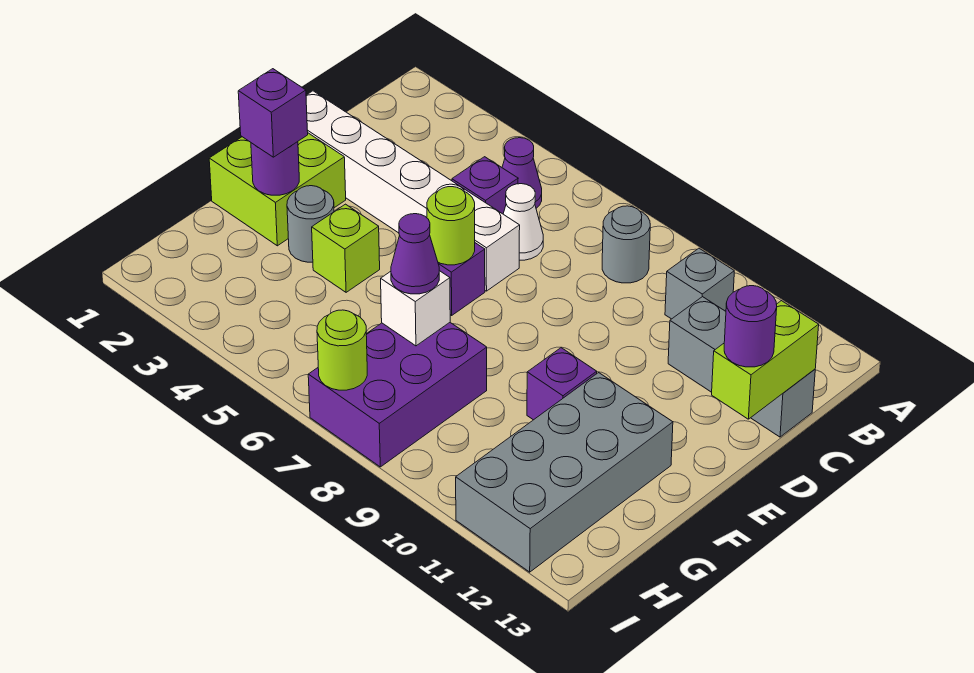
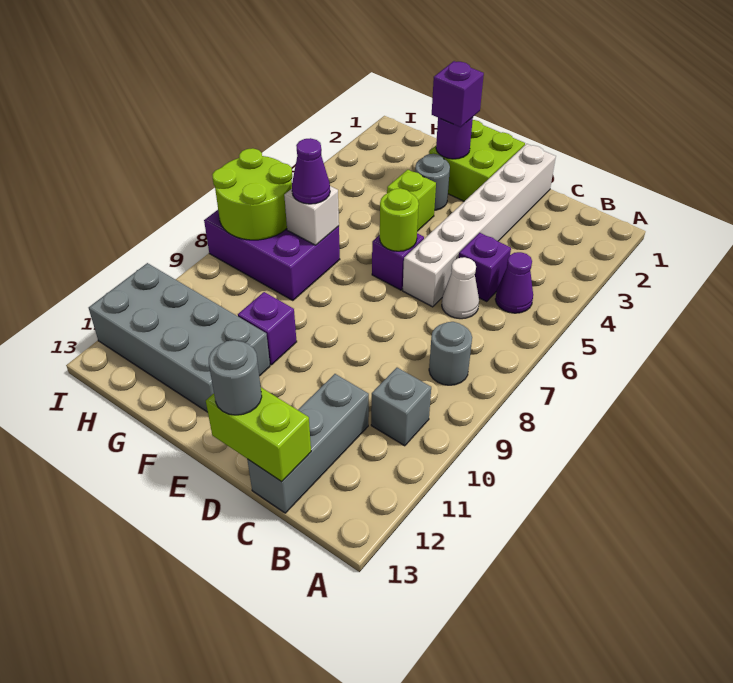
purple 1x1 round brick [724,286,777,367] -> grey 1x1 round brick [209,340,262,415]
lime 1x1 round brick [317,310,367,390] -> lime 2x2 round brick [212,148,292,240]

